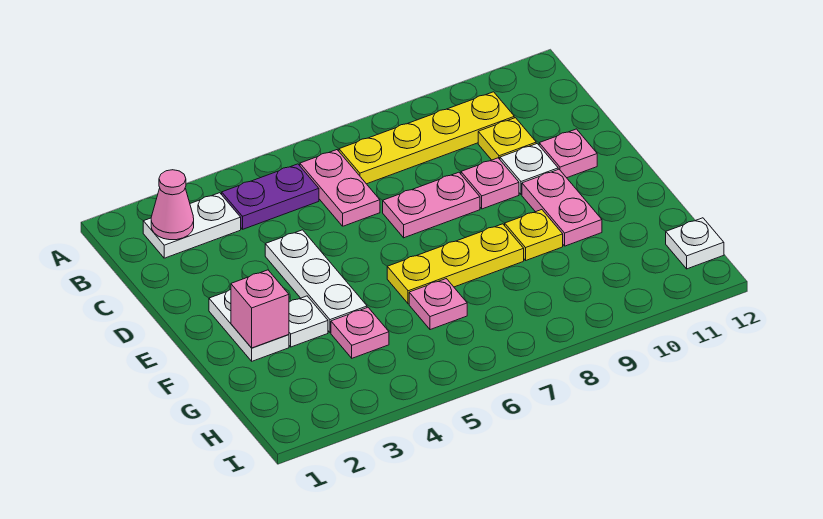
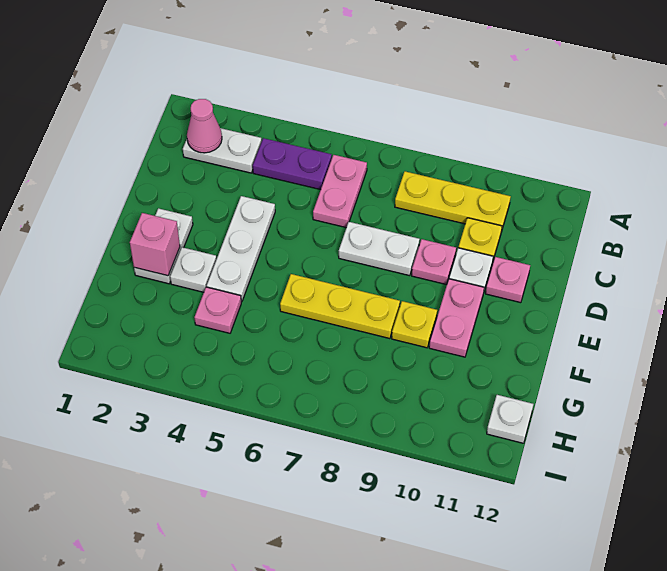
yellow 1x4 plate [339,92,514,184] -> yellow 1x3 plate [395,171,511,232]
pink 1x2 plate [383,172,480,238] -> white 1x2 plate [339,222,420,276]
pink 1x1 plate [409,279,467,330] -> none

